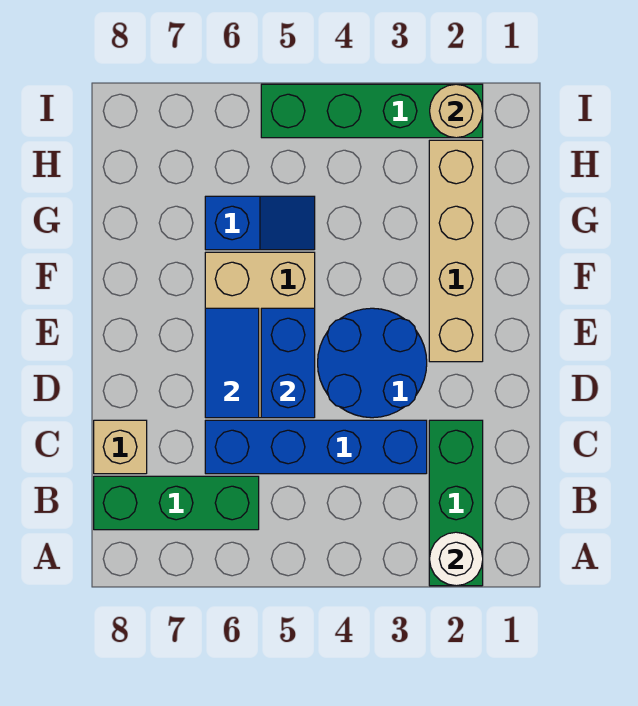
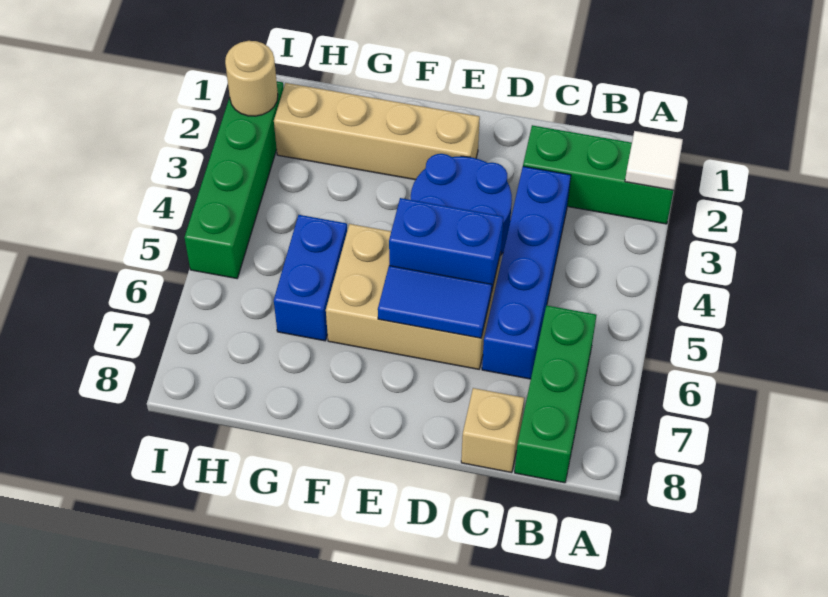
white 1x1 round brick [430,532,483,586] -> white 1x1 tile [625,131,683,190]
blue 1x2 slope [205,196,315,250] -> blue 1x2 brick [274,215,347,341]

